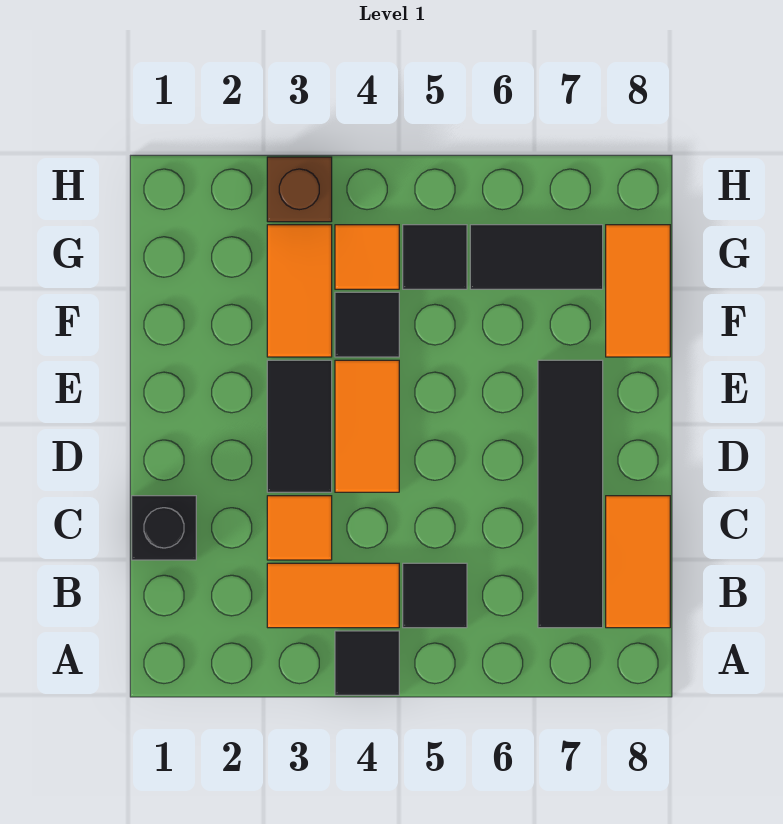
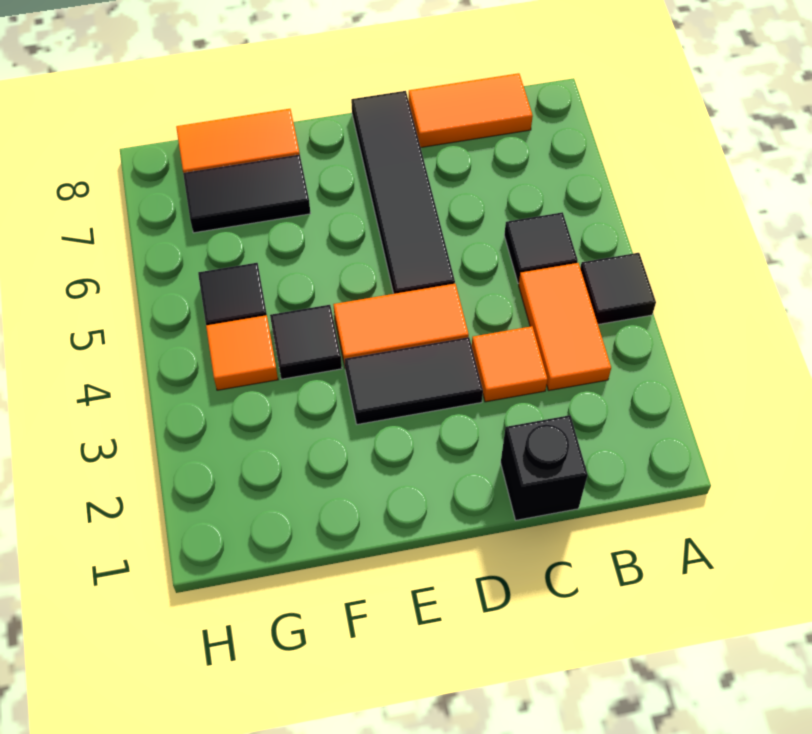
black 1x4 tile [538,360,603,628] -> black 1x4 tile turned to [351,91,455,294]
orange 1x2 tile [267,225,332,357] -> none
black 1x2 tile [470,225,603,289] -> black 1x2 tile turned to [183,154,311,233]
brown 1x1 brick [267,157,332,222] -> none

